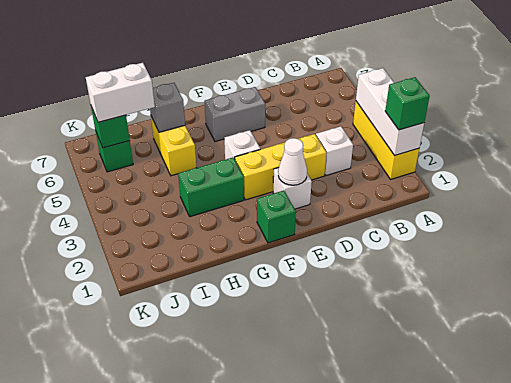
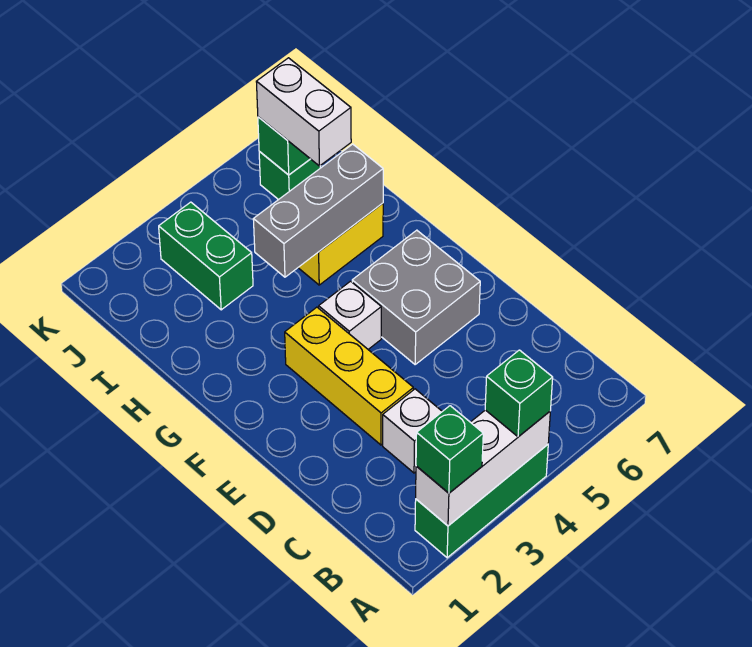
yellow 1x3 brick [353,101,419,179] -> green 1x3 brick [415,445,548,558]
white 1x1 brick [273,168,312,209] -> none
white 1x1 cone [278,138,307,185] -> none
grey 1x2 brick [205,87,265,141] -> grey 2x2 brick [352,230,480,364]
green 1x1 brick [257,191,296,243] -> green 1x1 brick moved to [485,350,553,437]
green 1x2 brick [178,158,244,217] -> green 1x2 brick moved to [159,202,253,310]
grey 1x1 brick [150,83,185,132] -> grey 1x3 brick [253,144,383,277]

